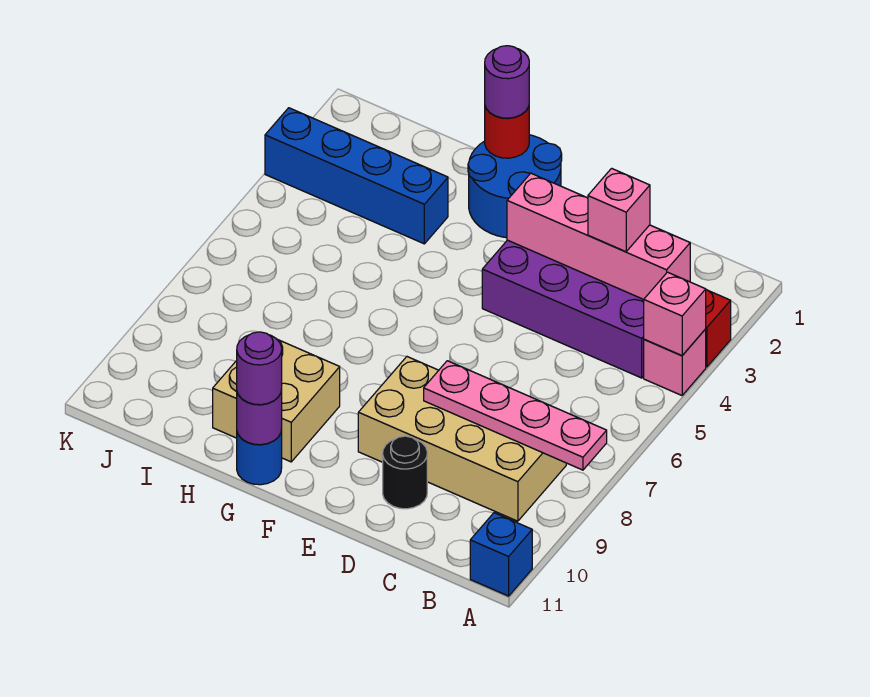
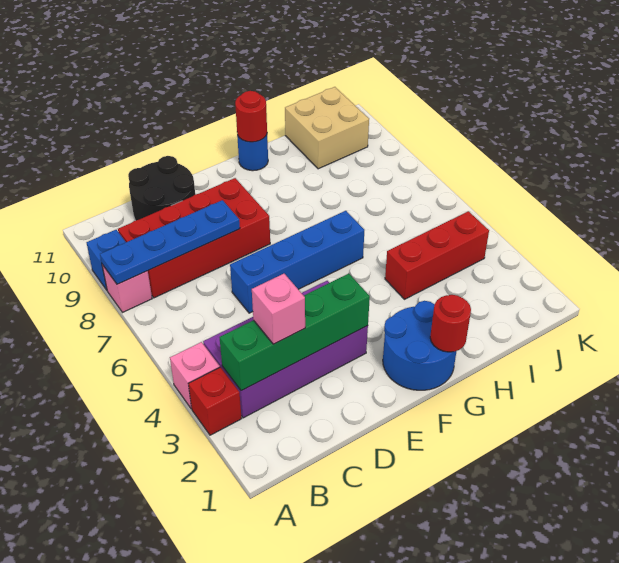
pink 1x1 brick [644,272,706,355] -> pink 1x1 brick moved to [102,265,152,313]
pink 1x4 plate [424,361,607,470] -> blue 1x4 plate [100,200,240,284]
blue 1x1 brick [470,513,532,596] -> blue 1x1 brick moved to [86,230,126,290]
pink 1x4 brick [507,173,690,299] -> green 1x4 brick [219,274,370,391]
tan 2x4 brick [358,357,566,521] -> red 2x4 brick [118,178,270,298]
black 1x1 round brick [383,436,427,509] -> black 2x2 round brick [128,156,195,221]
purple 1x1 round brick [485,46,529,118] -> none
tan 2x2 brick [213,340,340,462] -> tan 2x2 brick moved to [285,87,369,169]
purple 1x1 round brick [237,389,282,445] -> red 1x1 round brick [235,91,267,142]
purple 1x1 round brick [237,332,282,405] -> none
blue 1x4 brick [265,108,448,244] -> blue 1x4 brick moved to [230,211,364,313]
none -> red 1x3 brick [385,211,489,299]

